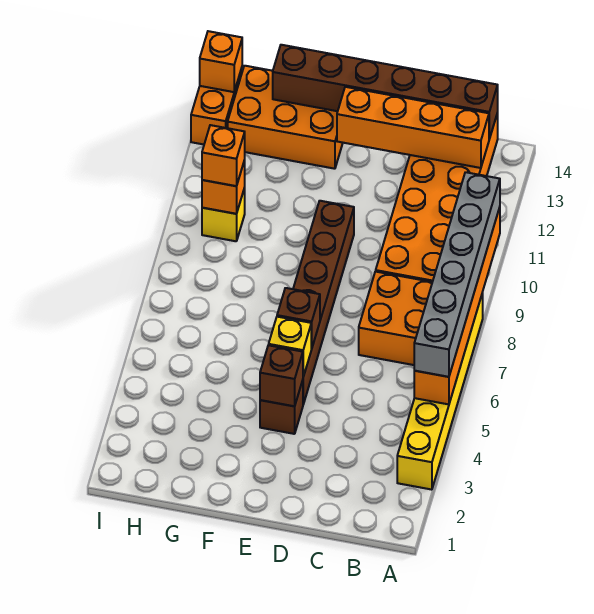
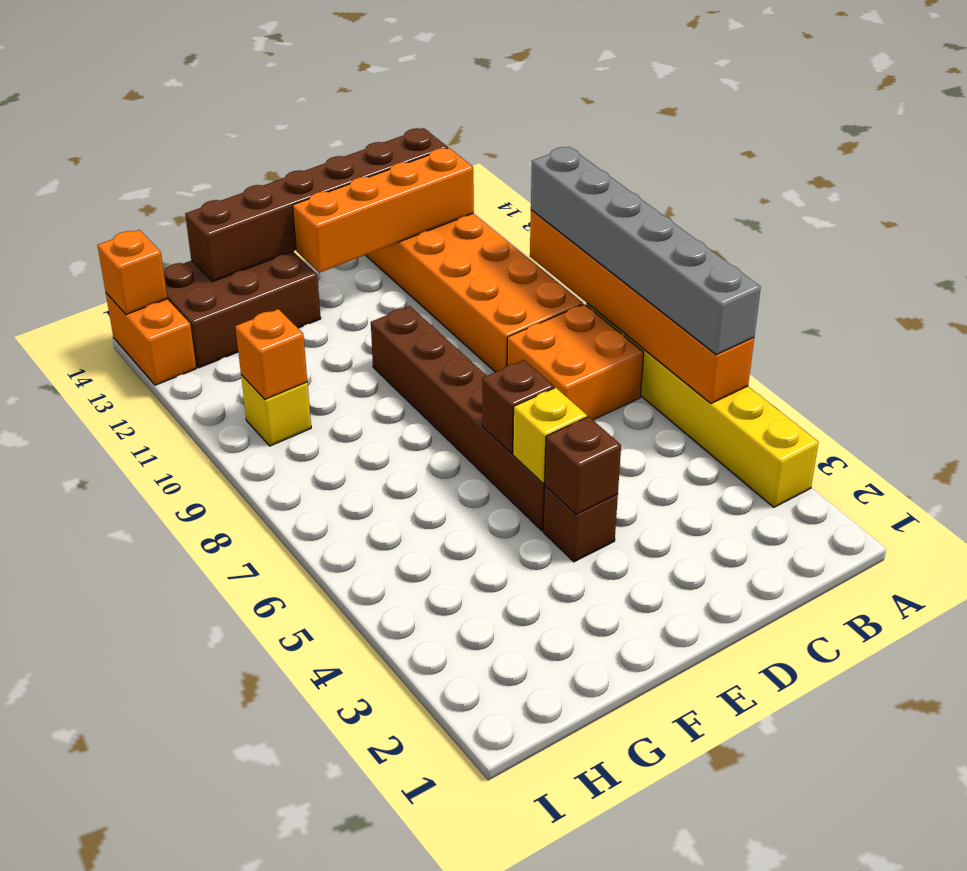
orange 2x3 brick [228,66,343,169] -> brown 2x3 brick [164,252,321,368]
orange 1x1 brick [202,125,245,186] -> none

